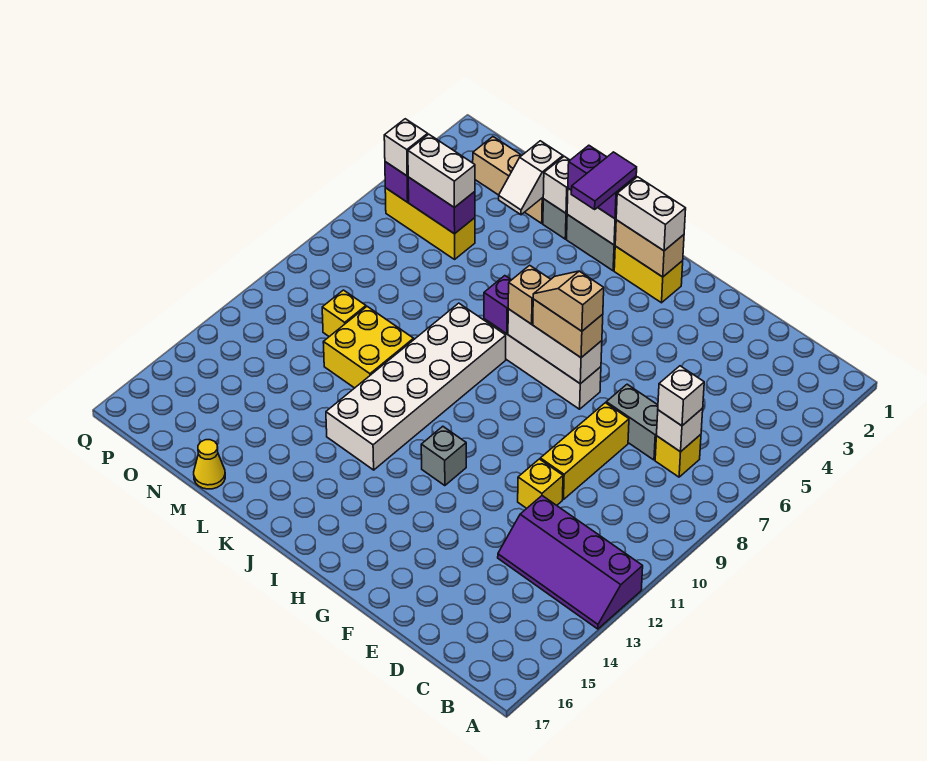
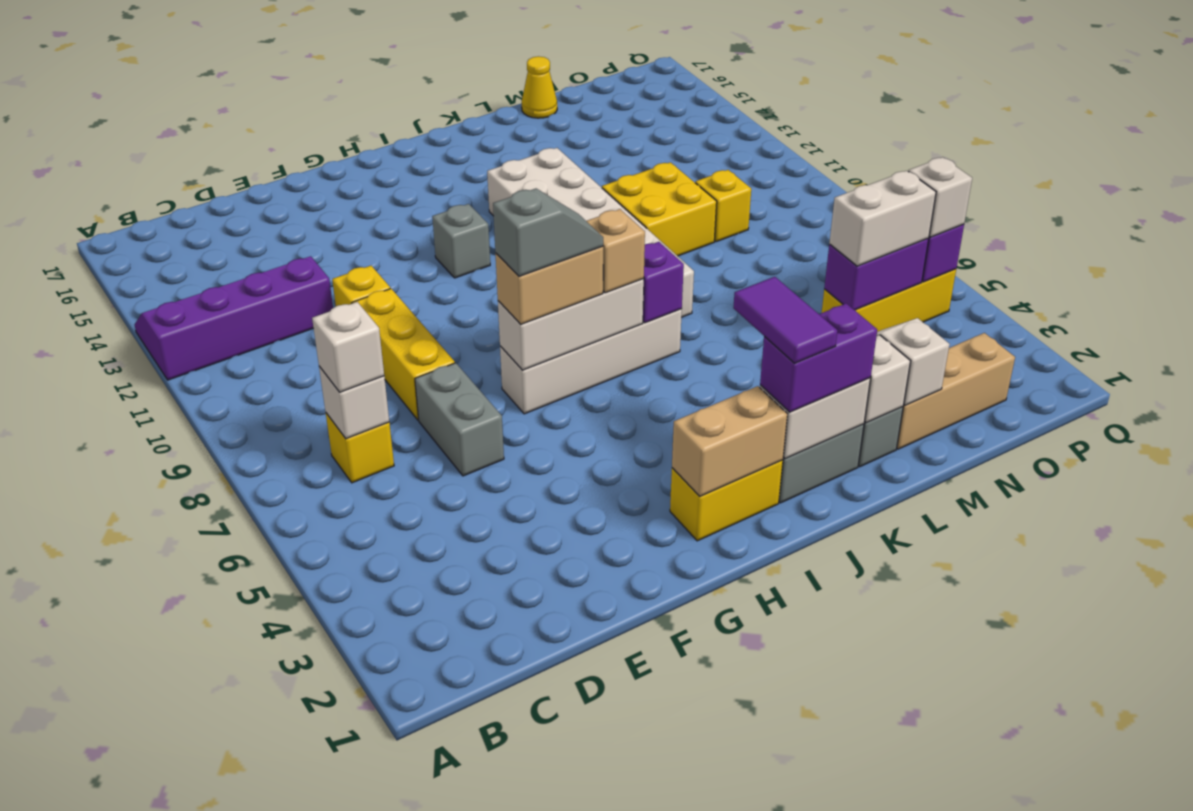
grey 1x2 brick [606,384,658,460] -> grey 1x2 brick turned to [415,363,504,476]
tan 1x2 slope [533,271,604,331] -> grey 1x2 slope [493,189,603,276]
white 1x2 brick [616,177,686,251] -> none

